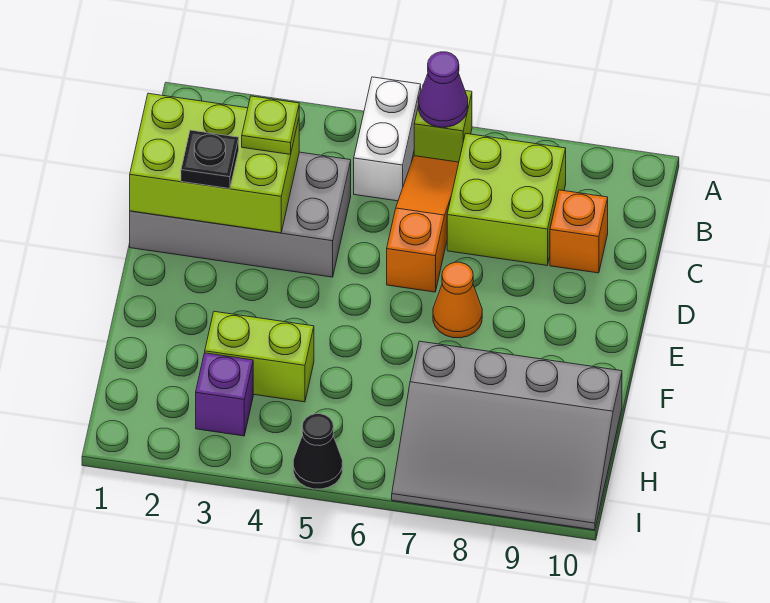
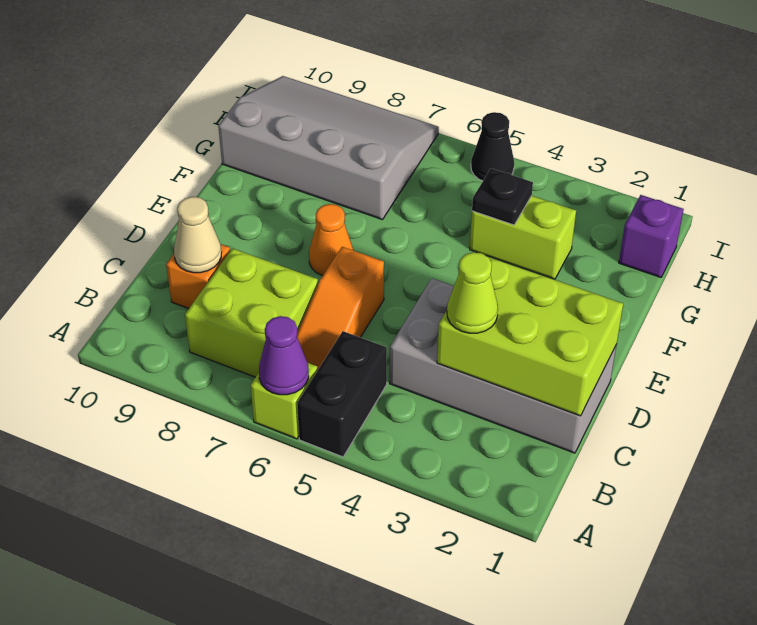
white 1x2 brick [354,77,421,201] -> black 1x2 brick [297,331,387,457]
lime 1x1 plate [242,96,299,155] -> lime 1x1 cone [447,252,498,333]
none -> tan 1x1 cone [174,197,221,273]
black 1x1 plate [181,130,239,189] -> black 1x1 plate moved to [472,168,533,225]
purple 1x1 brick [196,353,253,436] -> purple 1x1 brick moved to [619,195,684,277]

